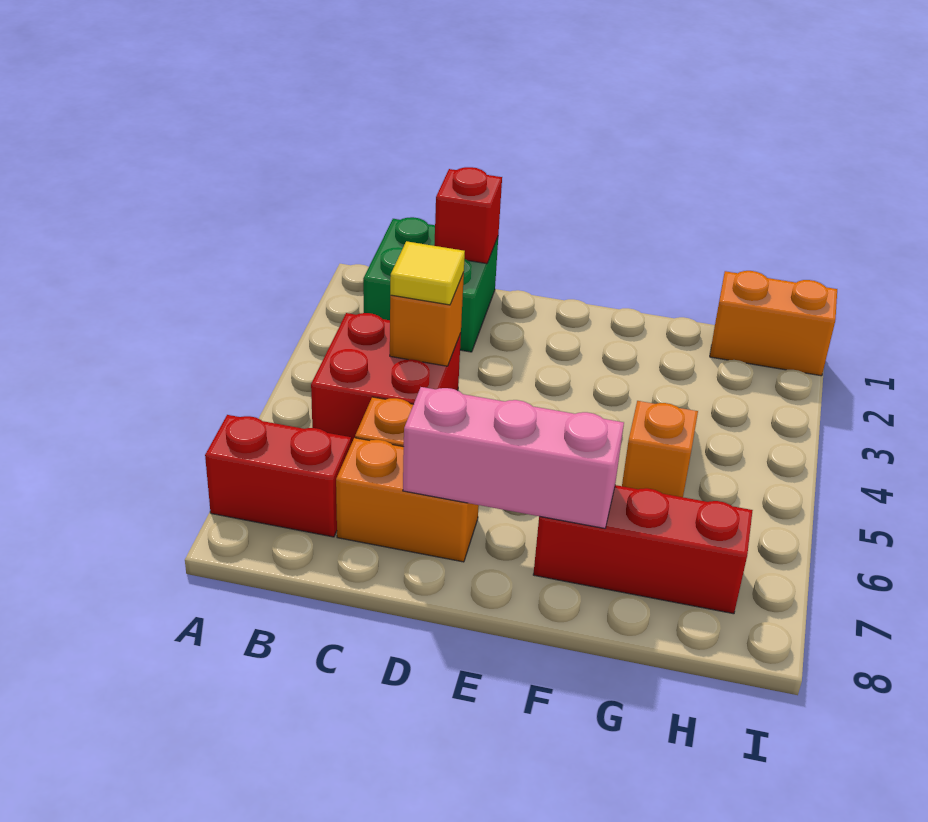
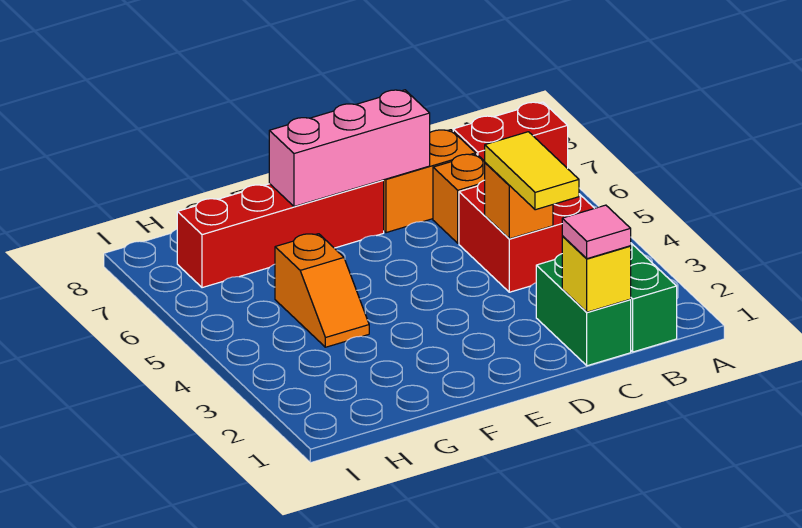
red 1x1 brick [434,167,502,264] -> yellow 1x1 brick [562,236,631,312]
none -> pink 1x1 tile [562,205,631,259]
yellow 1x1 tile [390,241,465,305] -> yellow 1x2 tile [485,132,579,210]
red 1x3 brick [533,485,753,614] -> red 1x4 brick [177,180,384,288]
orange 1x2 brick [710,271,837,376] -> none

